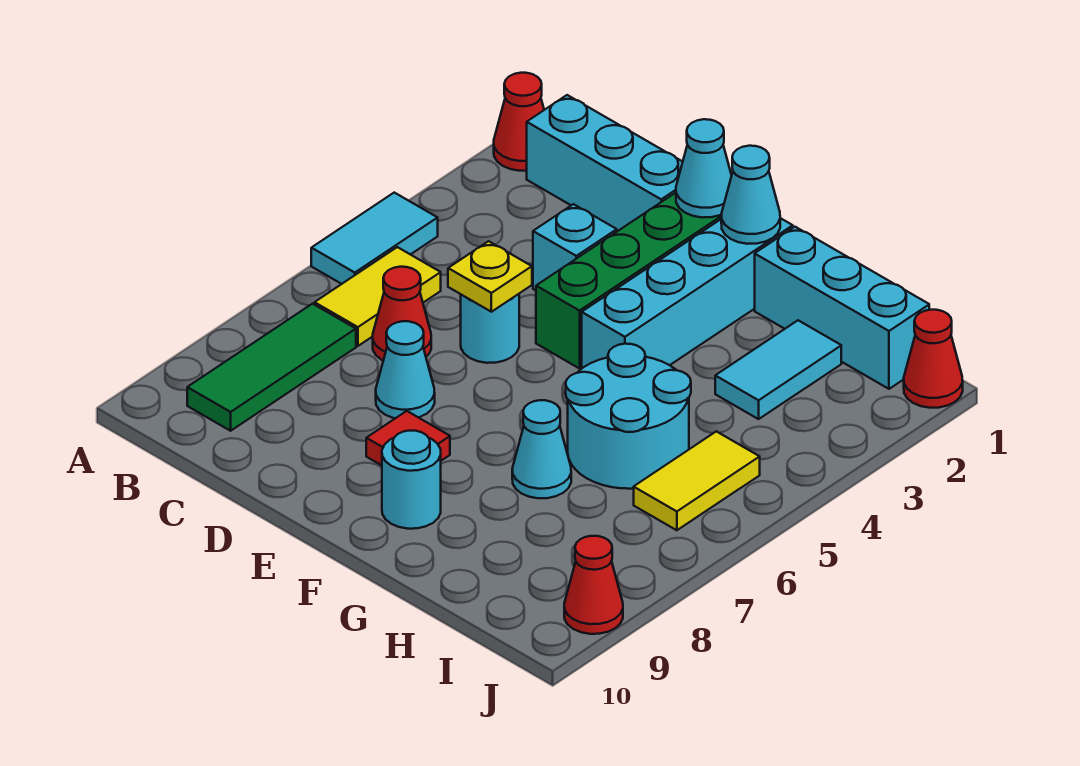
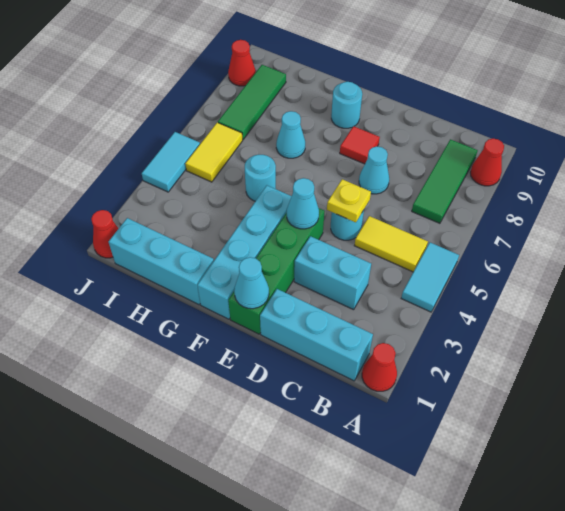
yellow 1x2 tile [315,247,441,346] -> yellow 1x2 tile turned to [354,216,428,272]
red 1x1 cone [373,267,431,360] -> red 1x1 cone moved to [470,139,504,186]
cyan 1x1 brick [533,204,617,290] -> cyan 1x2 brick [294,236,371,310]
cyan 1x1 cone [721,146,780,244] -> cyan 1x1 cone moved to [287,178,319,229]
cyan 2x2 round brick [566,344,691,489] -> cyan 1x1 round brick [245,155,276,201]
cyan 1x2 tile [715,320,841,419] -> cyan 1x2 tile moved to [142,132,200,192]
none -> green 1x3 tile [218,65,286,139]

